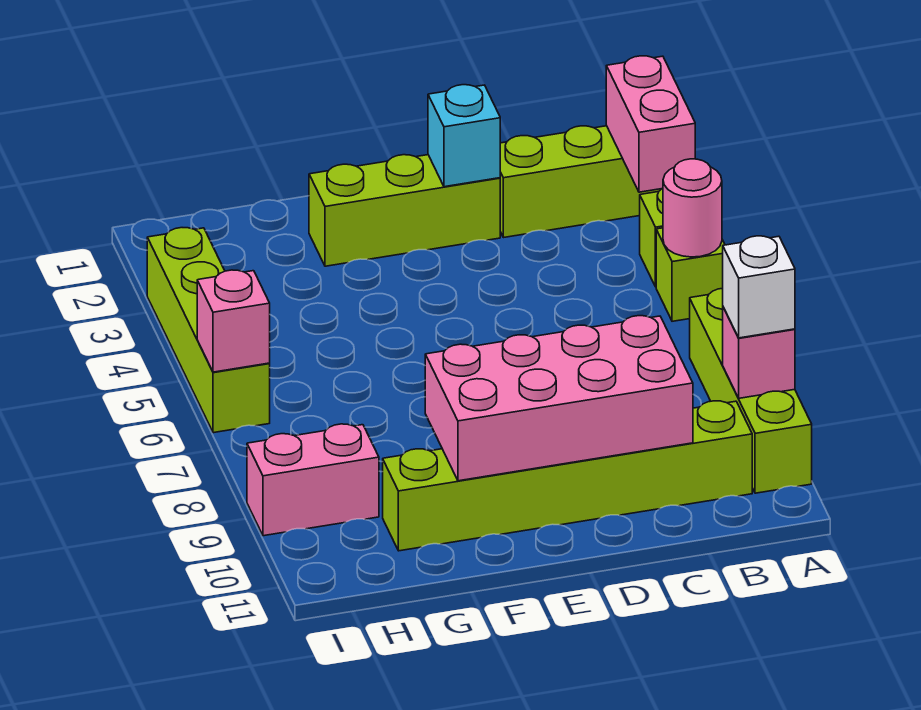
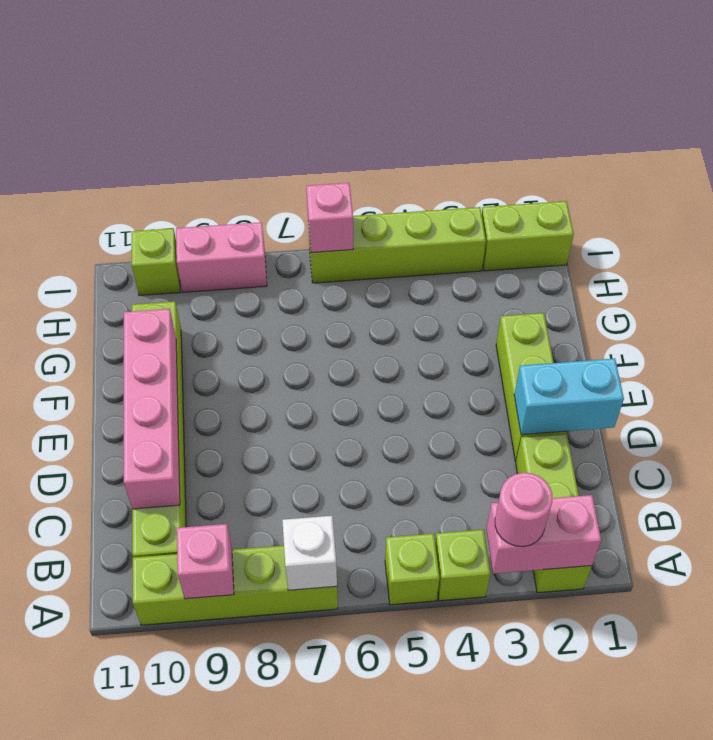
pink 1x1 round brick [663,159,722,257] -> pink 1x1 round brick moved to [495,473,552,547]
white 1x1 brick [723,236,795,338] -> white 1x1 brick moved to [282,516,337,590]
pink 2x4 brick [425,316,693,481] -> pink 1x4 brick [124,309,180,509]
cyan 1x1 brick [428,85,500,187] -> cyan 1x2 brick [514,358,624,435]
pink 1x2 brick [247,424,379,536] -> pink 1x2 brick turned to [176,222,267,292]
none -> lime 1x2 brick [482,201,574,271]
none -> lime 1x1 brick [132,228,180,296]

